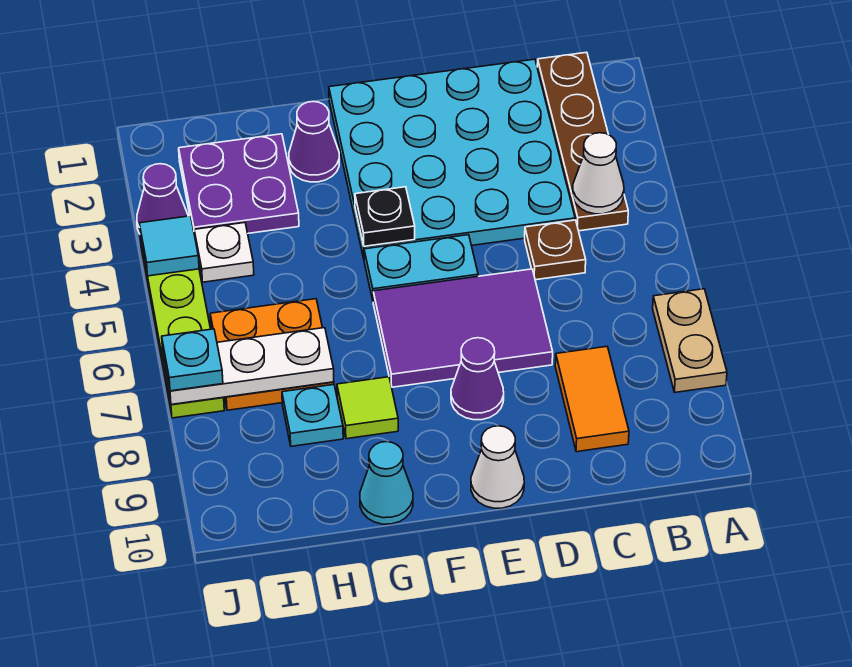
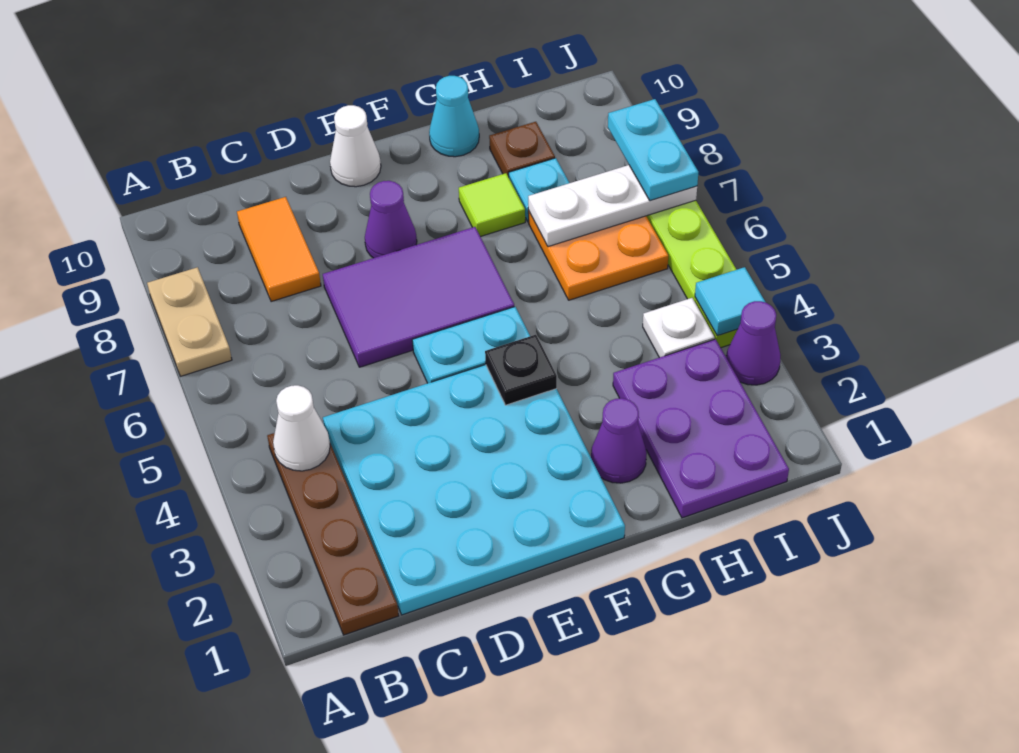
brown 1x1 plate [525,220,586,280] -> brown 1x1 plate moved to [489,122,555,177]
purple 2x2 plate [179,134,299,233] -> purple 2x3 plate [613,339,789,518]
cyan 1x1 plate [162,329,223,391] -> cyan 1x2 plate [608,99,698,201]

